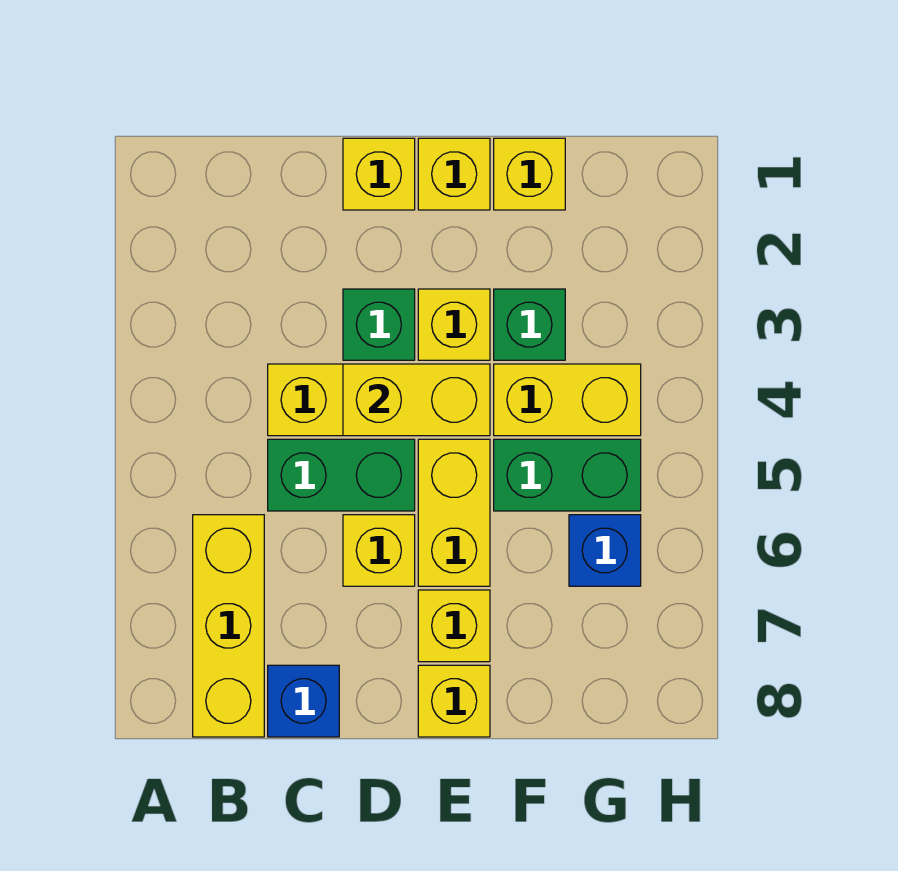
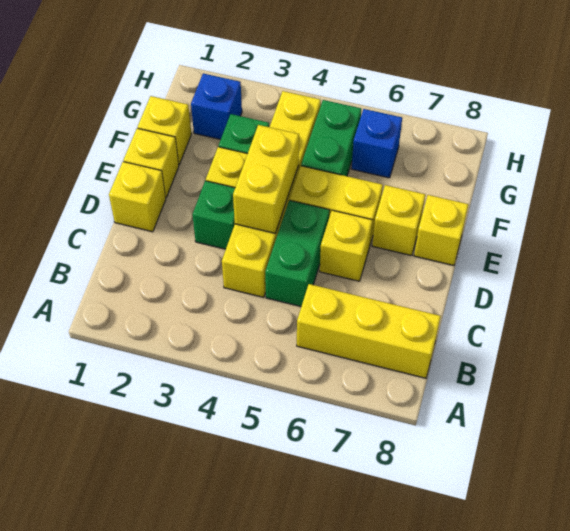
blue 1x1 brick [268,665,339,737] -> blue 1x1 brick moved to [191,73,242,139]

